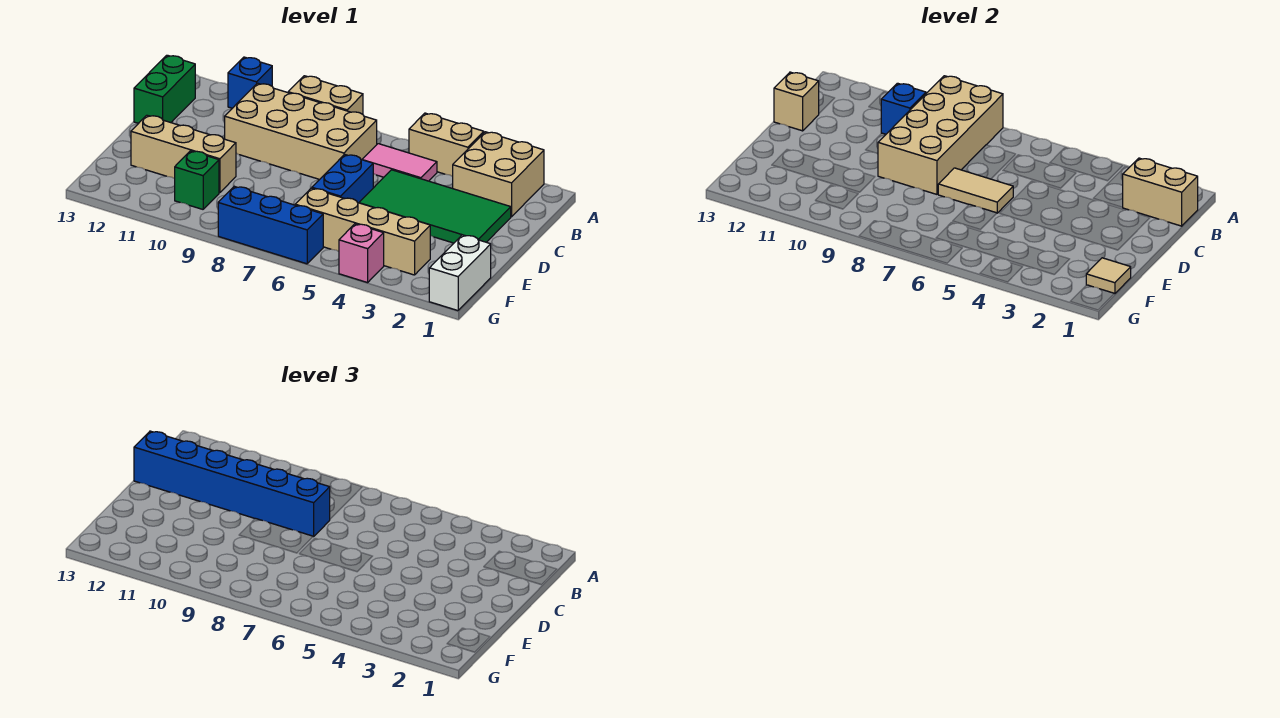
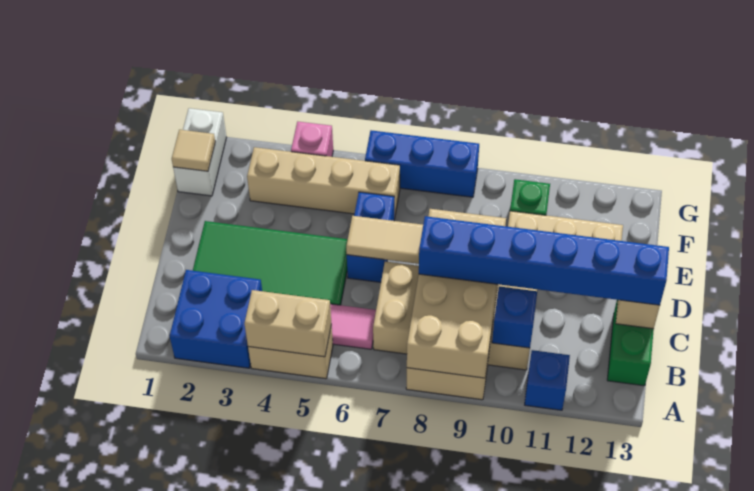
tan 2x2 brick [453,132,544,217] -> blue 2x2 brick [170,270,262,368]
tan 1x2 brick [1122,158,1198,226] -> tan 1x2 brick moved to [244,290,331,357]

